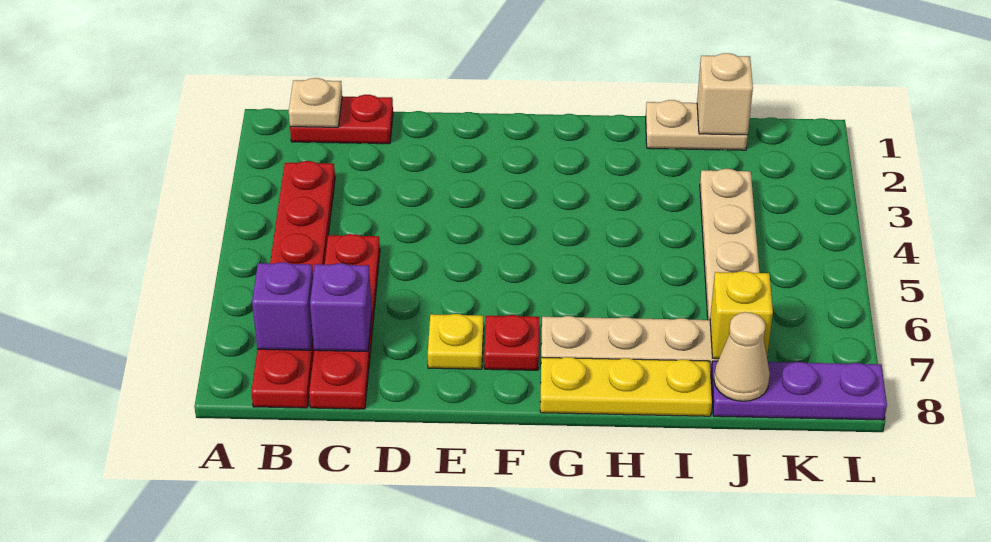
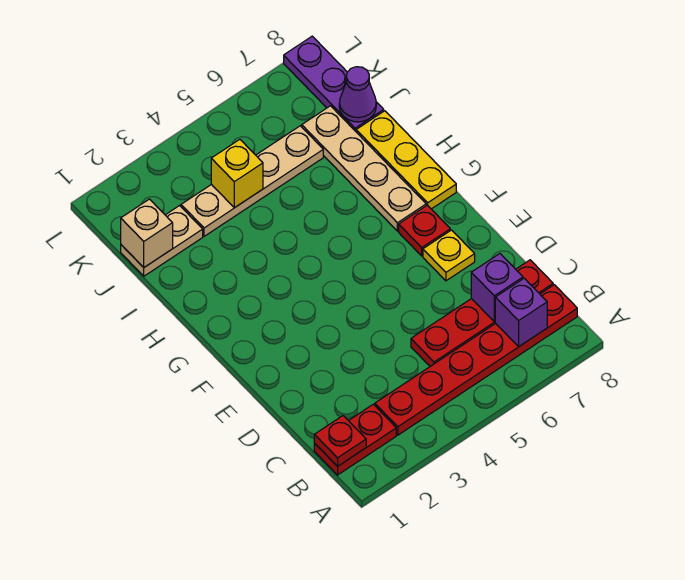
red 1x2 plate [290,95,393,144] -> red 1x2 plate turned to [314,404,396,475]
tan 1x1 plate [289,78,342,127] -> red 1x1 plate [314,416,366,466]
tan 1x2 plate [646,100,748,150] -> tan 1x2 plate turned to [121,206,203,276]
yellow 1x1 brick [710,271,773,359] -> yellow 1x1 brick moved to [211,140,263,208]
tan 1x1 cone [714,312,770,401] -> purple 1x1 cone [339,67,376,122]

